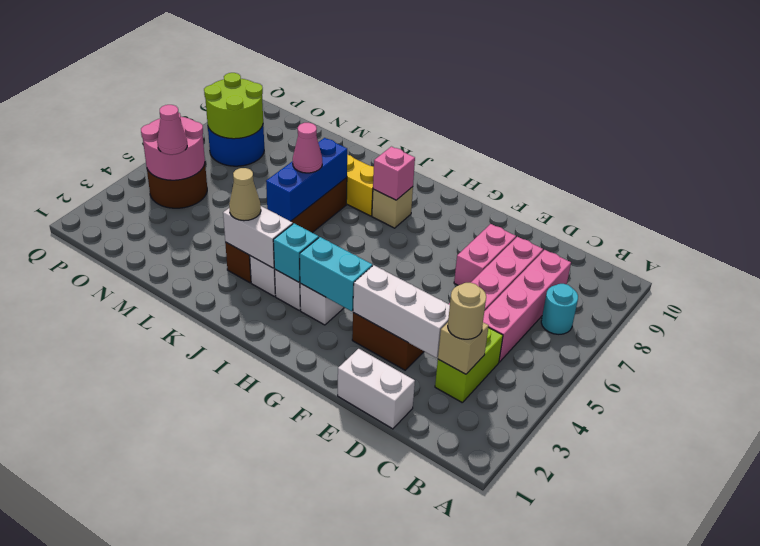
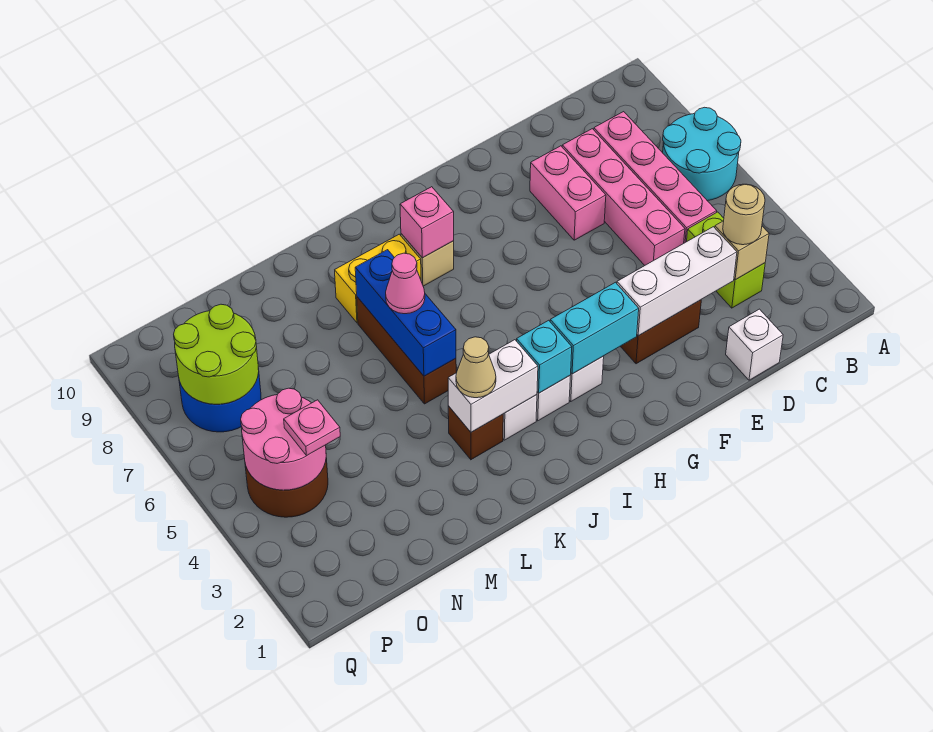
cyan 1x1 round brick [541,284,578,334] -> cyan 2x2 round brick [663,107,741,201]
white 1x2 brick [338,349,415,429] -> white 1x1 brick [726,309,783,380]
pink 1x1 cone [157,105,187,155] -> pink 1x1 plate [284,400,340,456]

